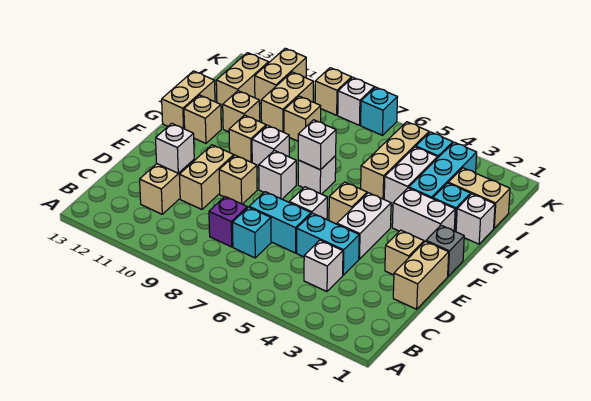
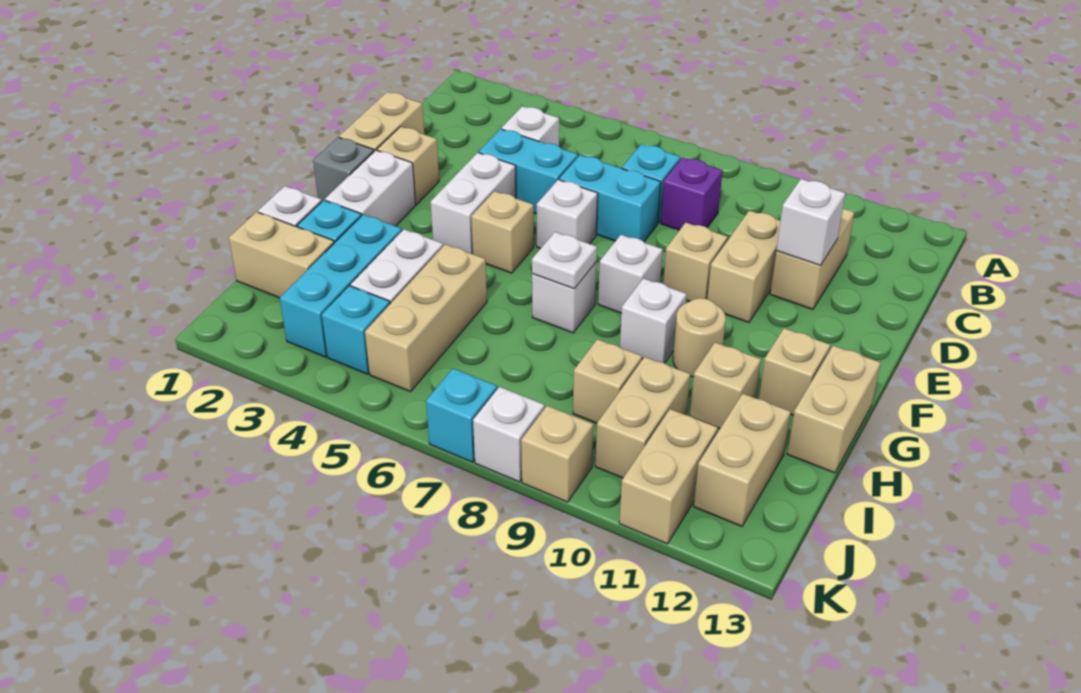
white 1x2 brick [392,188,455,242] -> white 1x2 brick turned to [325,150,416,226]
white 1x1 brick [298,120,336,170] -> white 1x1 plate [532,232,597,289]
tan 1x1 brick [229,115,266,163] -> tan 1x1 round brick [673,298,726,377]

